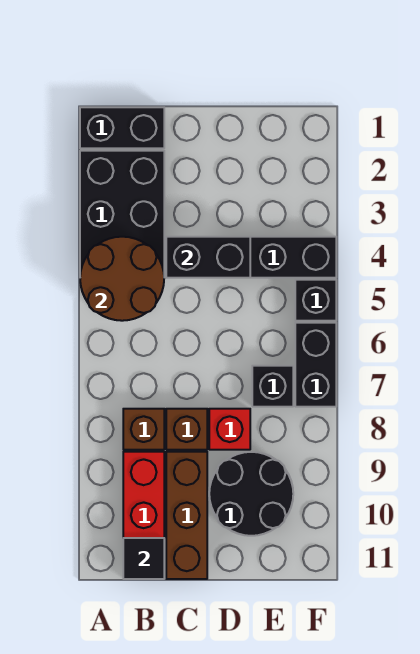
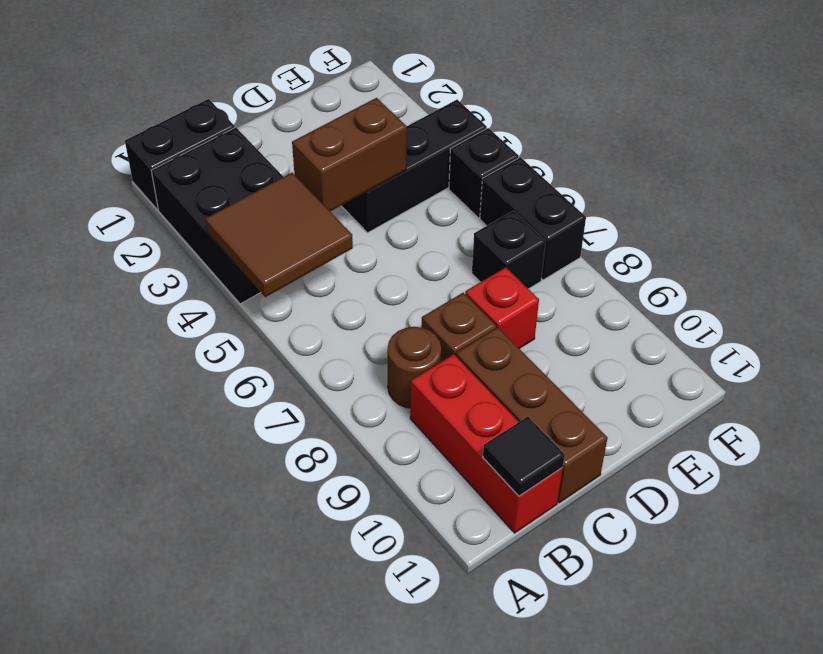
brown 2x2 round brick [80,237,164,321] -> brown 2x2 tile [205,173,353,297]
brown 1x1 brick [123,409,164,450] -> brown 1x1 round brick [388,327,441,408]
black 1x2 brick [166,237,250,278] -> brown 1x2 brick [292,98,407,211]
black 2x2 round brick [209,452,293,536] -> none

